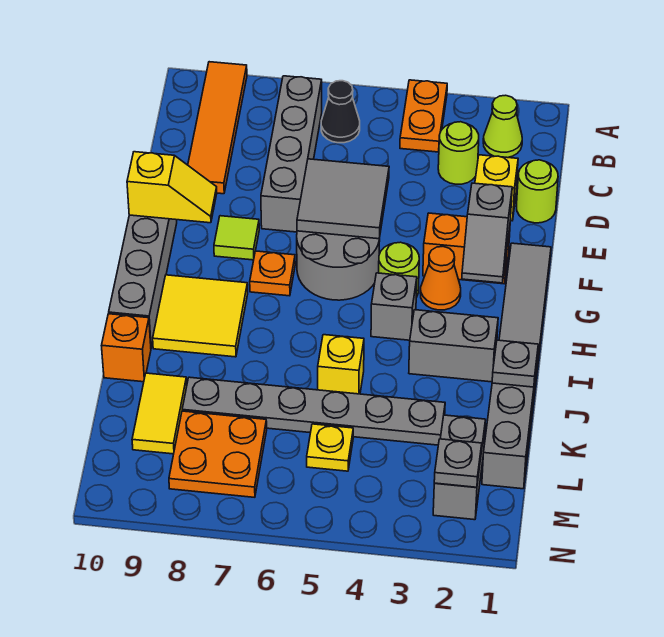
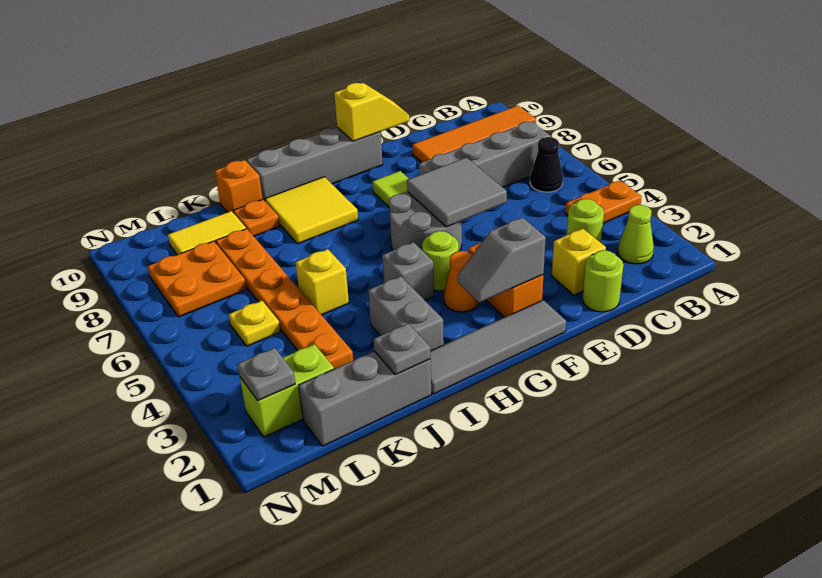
yellow 1x2 slope [127,152,217,223] -> yellow 1x2 slope turned to [334,83,409,141]
orange 1x1 plate [250,251,295,296] -> orange 1x1 plate moved to [233,199,280,236]
grey 1x6 plate [182,377,445,445] -> orange 1x6 plate [216,229,353,369]
grey 1x2 brick [433,415,485,520] -> lime 1x2 brick [240,344,334,437]

